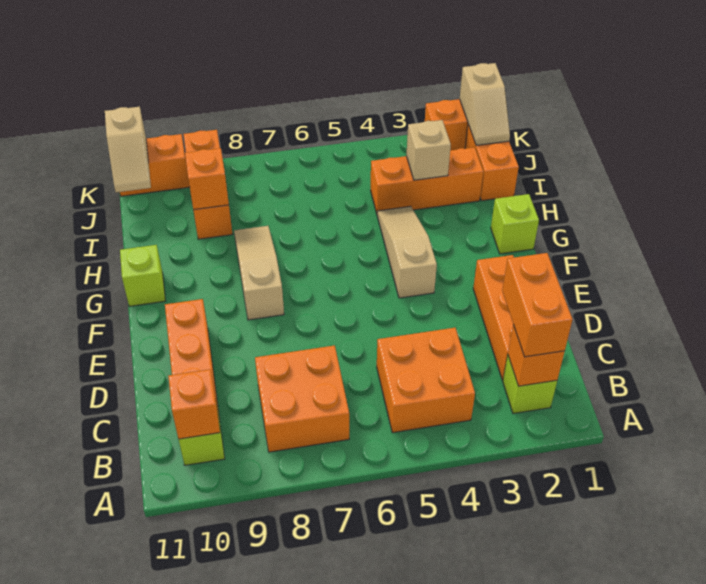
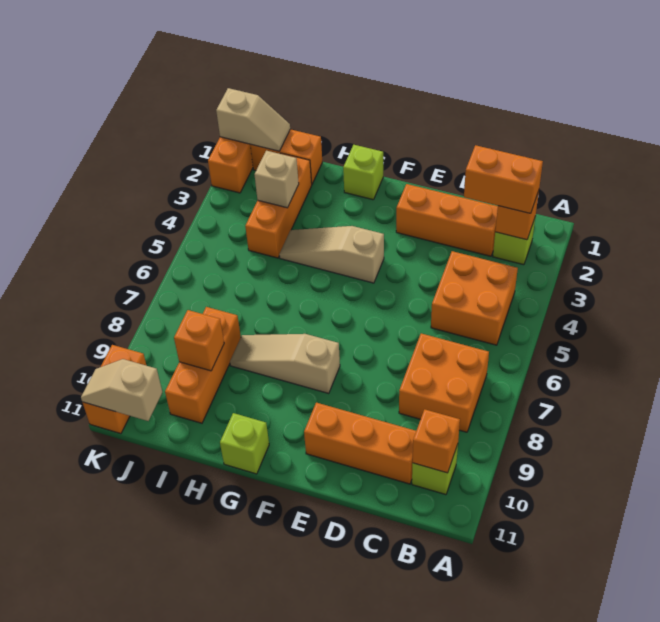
orange 1x3 brick [184,130,232,239] -> orange 1x3 brick turned to [165,307,241,423]
tan 1x2 slope [105,107,151,192] -> tan 1x2 slope turned to [81,359,162,421]

